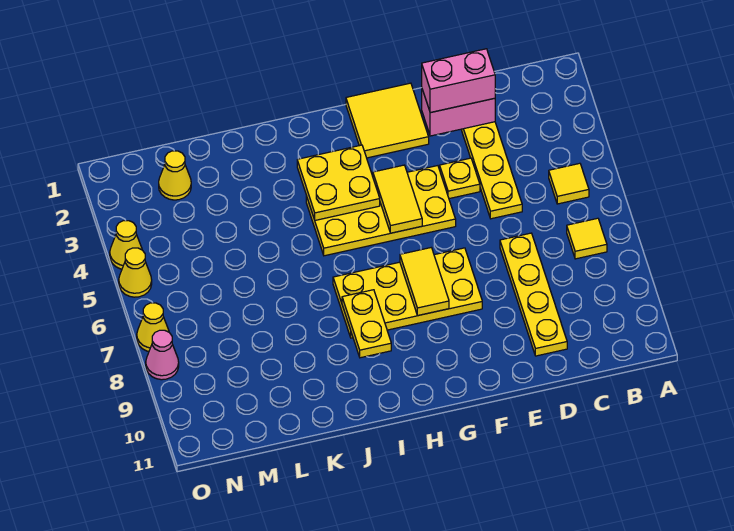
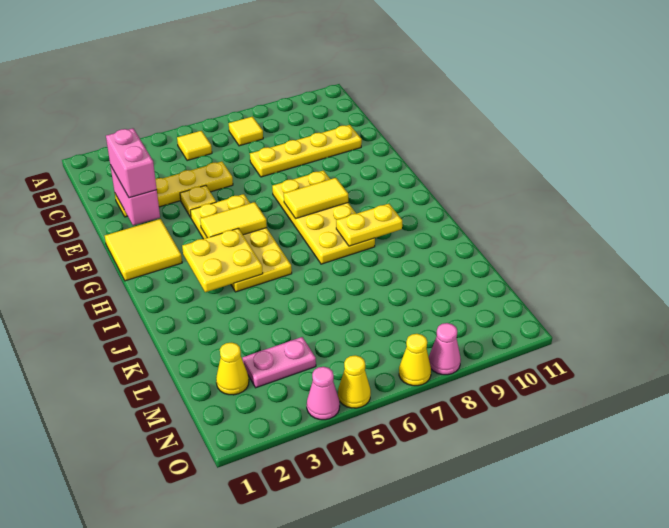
none -> pink 1x2 plate [243,337,316,388]
yellow 1x1 cone [110,221,142,269] -> pink 1x1 cone [307,367,340,420]

